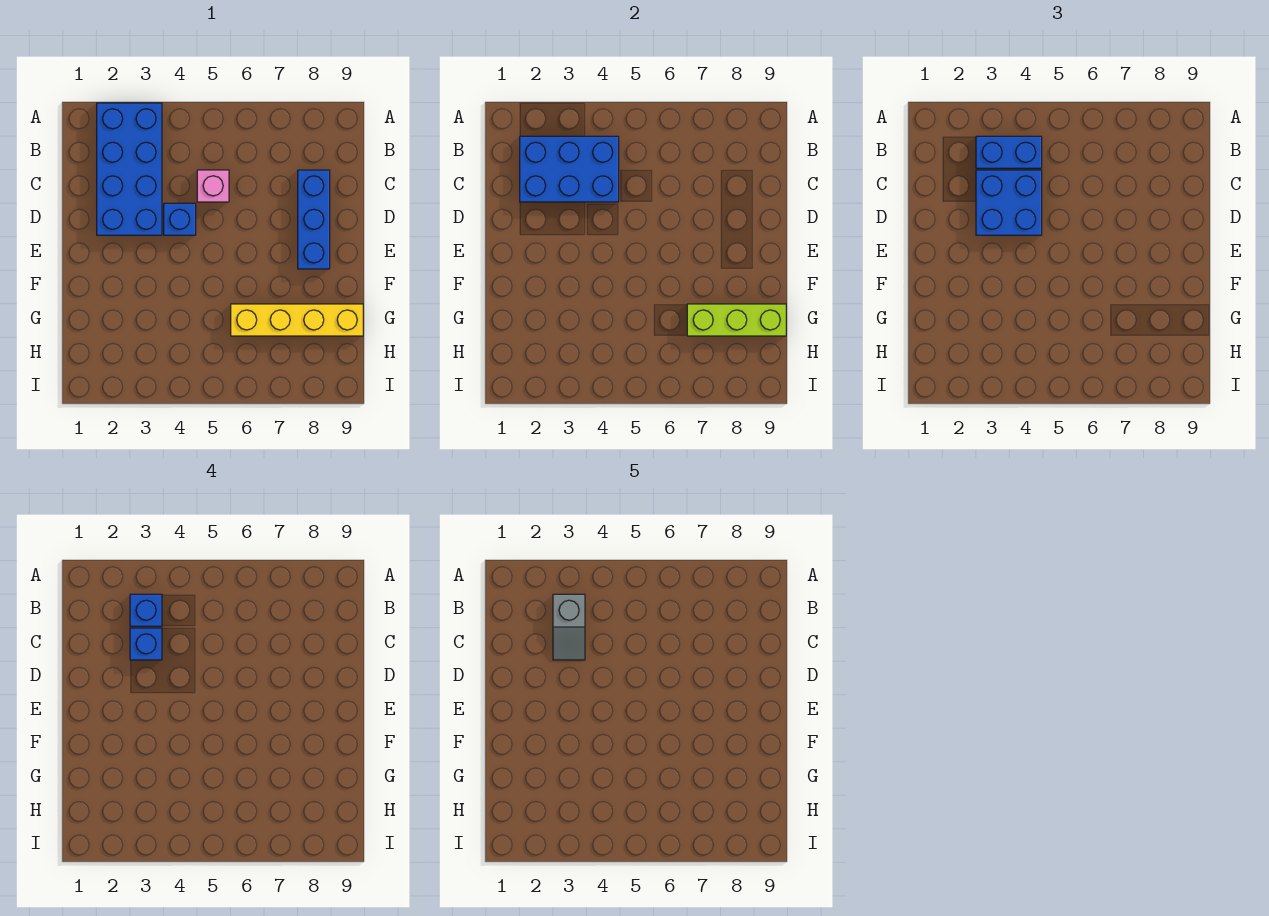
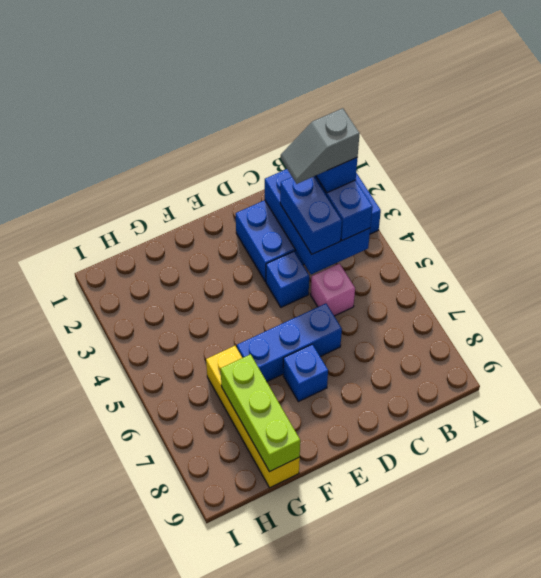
blue 2x2 brick [976,170,1042,235] -> blue 1x2 brick [280,177,342,254]
blue 1x1 brick [130,628,162,660] -> blue 1x1 brick moved to [283,344,328,402]
blue 1x3 brick [298,170,330,269] -> blue 1x3 brick moved to [237,304,342,382]

